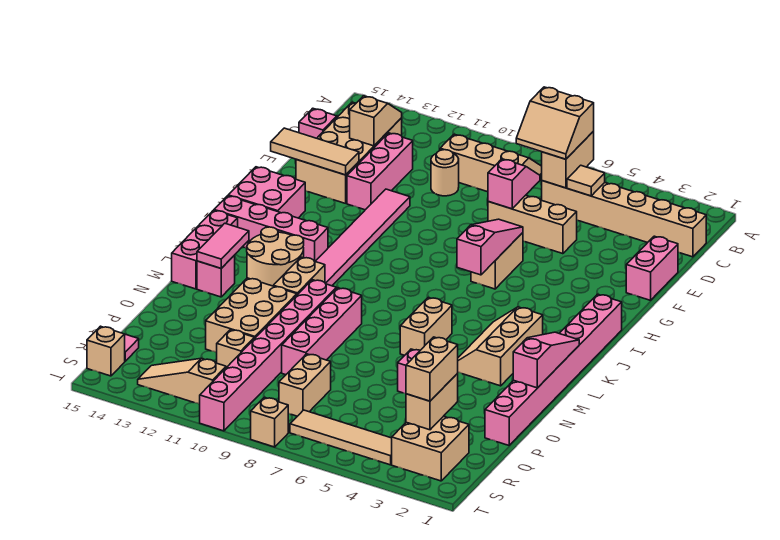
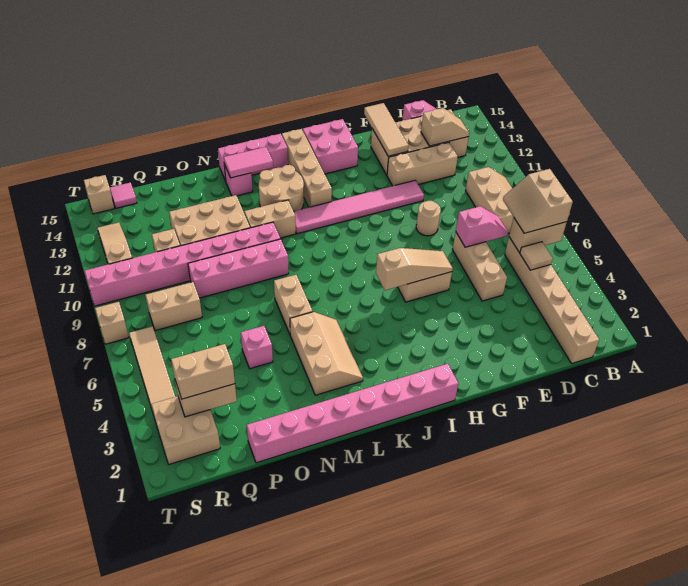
tan 1x1 round brick [431,150,459,196] -> tan 1x1 round brick moved to [416,201,441,236]
pink 1x3 brick [347,133,413,210] -> tan 1x3 brick [387,142,458,186]
pink 1x2 brick [626,236,678,300] -> none
pink 1x3 slope [457,219,523,275] -> tan 1x3 slope [376,248,453,290]
pink 1x4 brick [214,196,328,261] -> tan 1x4 brick [282,129,332,207]
tan 2x3 slope [458,307,543,386] -> tan 2x3 slope turned to [290,312,363,395]
pink 1x3 slope [513,332,579,388] -> none
tan 1x2 brick [400,298,452,355] -> tan 1x2 brick turned to [274,275,313,334]

